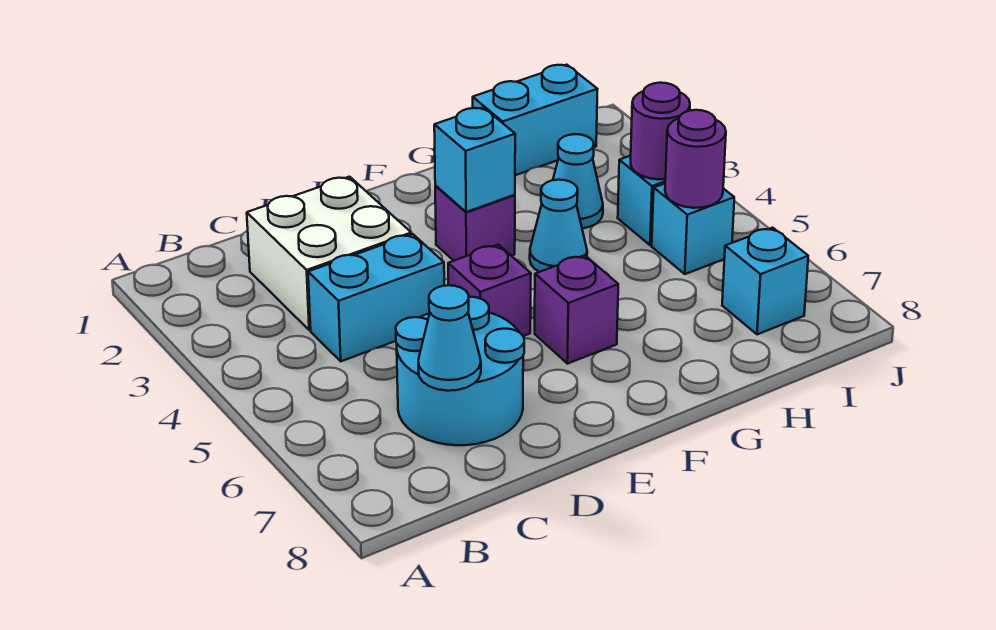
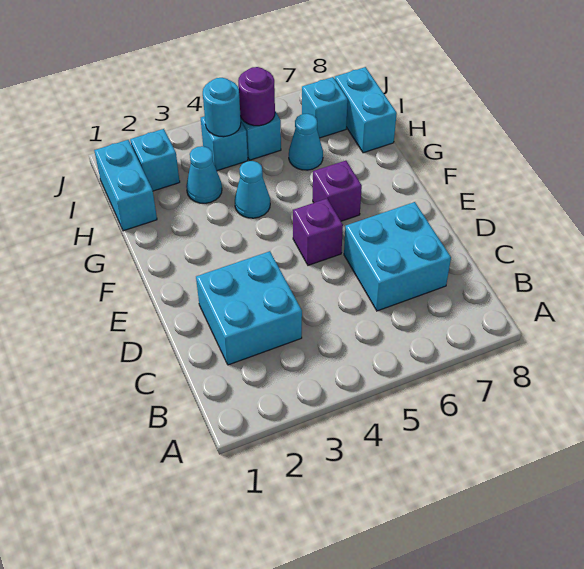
white 2x2 brick [247,177,411,330] -> cyan 2x2 brick [196,251,302,365]
cyan 1x2 brick [308,234,444,361] -> cyan 1x2 brick moved to [335,67,397,153]
cyan 2x2 round brick [396,297,524,445] -> cyan 2x2 brick [344,202,451,311]
cyan 1x1 cone [418,285,481,391] -> cyan 1x1 cone moved to [289,114,323,170]
purple 1x1 brick [435,186,515,261] -> none
cyan 1x1 brick [434,108,515,212] -> cyan 1x1 brick moved to [130,129,180,191]
purple 1x1 round brick [631,83,690,179] -> cyan 1x1 round brick [203,78,241,137]

